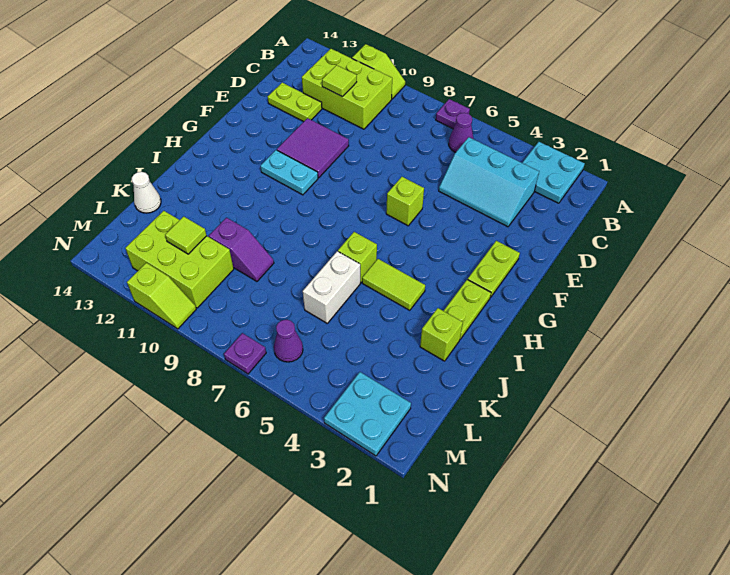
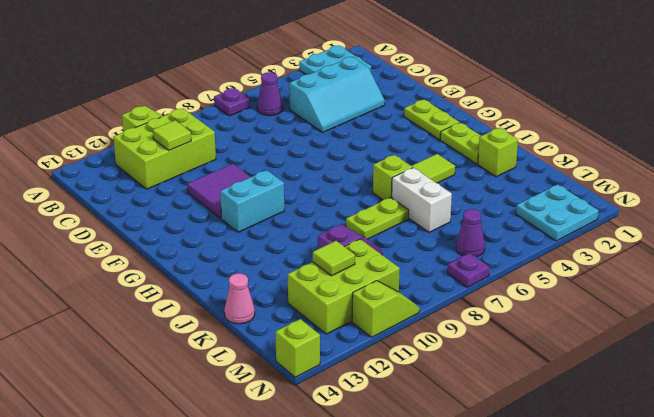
lime 1x2 plate [268,83,322,122] -> lime 1x2 plate moved to [346,197,409,239]
lime 1x1 brick [386,177,424,226] -> lime 1x1 brick moved to [275,319,320,377]
cyan 1x2 plate [261,150,318,195] -> cyan 1x2 brick [220,170,284,232]
white 1x1 cone [132,172,161,213] -> pink 1x1 cone [224,273,255,324]

